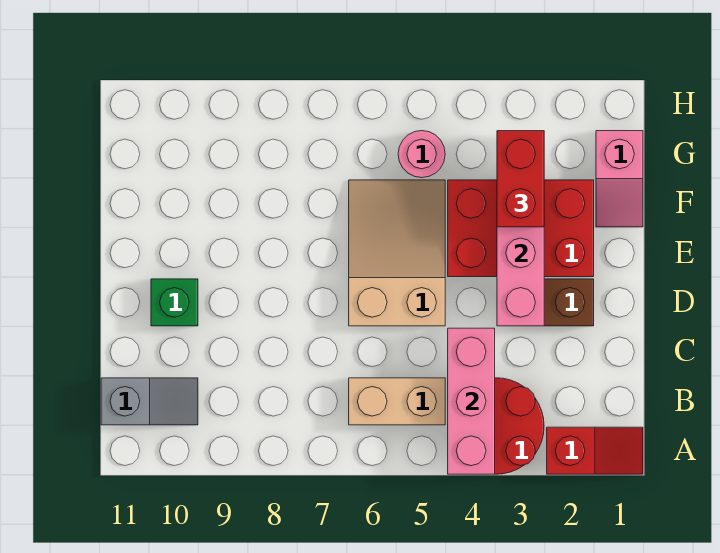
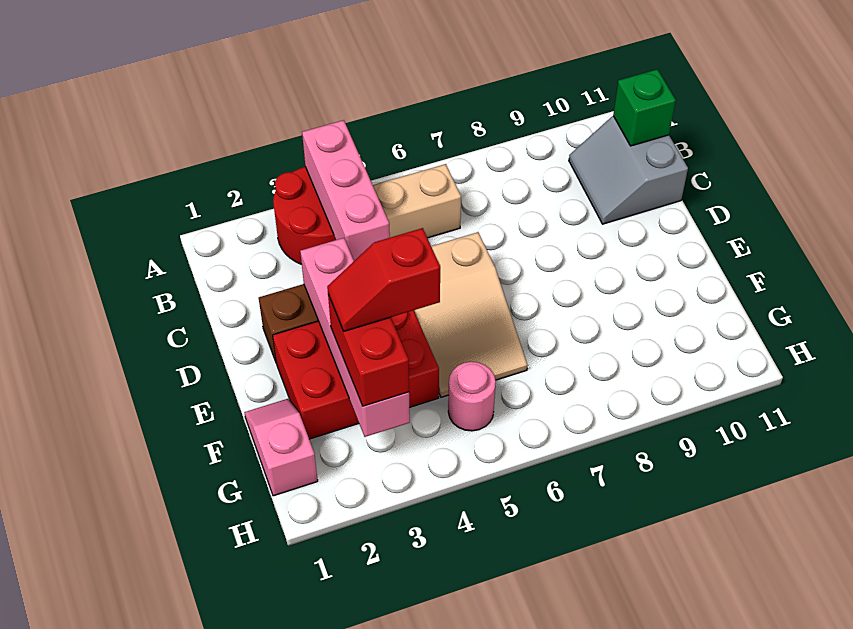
red 1x2 slope [547,427,643,474] -> red 1x2 slope moved to [327,228,440,331]
grey 1x2 slope [101,378,198,425] -> grey 2x2 slope [569,116,688,224]
green 1x1 brick [151,279,198,326] -> green 1x1 brick moved to [613,69,676,146]

